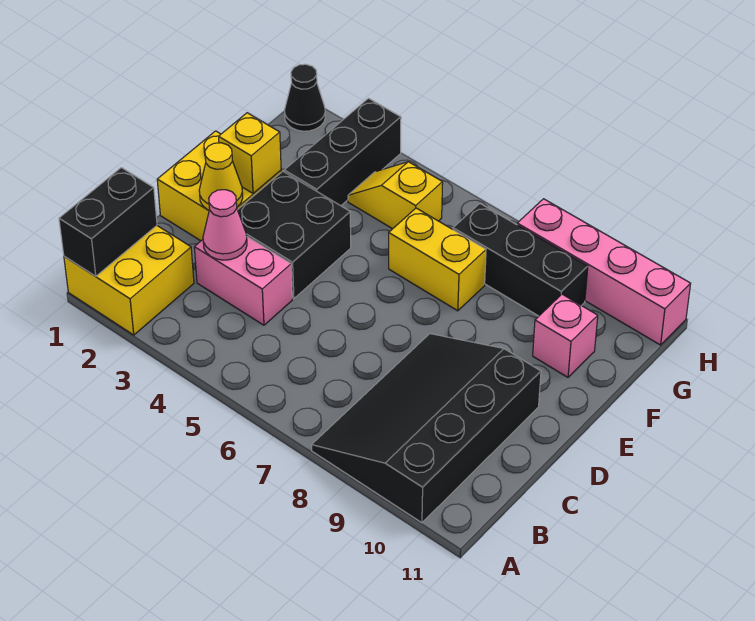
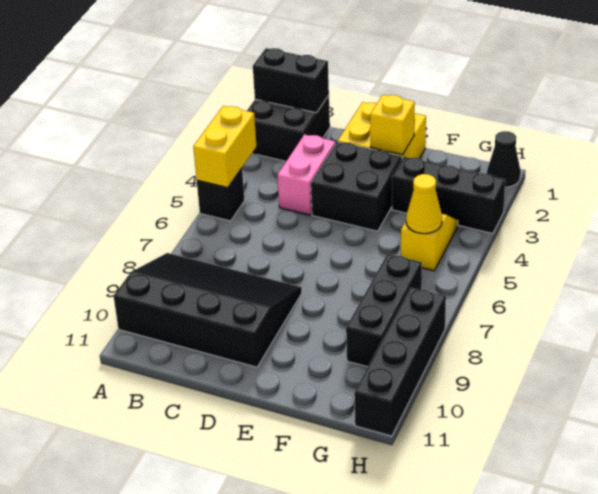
yellow 2x2 brick [64,226,194,335] -> black 2x2 brick [247,95,330,161]
none -> black 1x1 brick [197,168,245,221]
pink 1x1 cone [203,190,247,260] -> none
yellow 1x1 cone [199,143,243,210] -> yellow 1x1 cone moved to [406,174,442,234]
yellow 1x2 brick [389,208,486,311] -> yellow 1x2 brick moved to [193,106,256,188]
pink 1x1 brick [533,294,598,377] -> none
pink 1x4 brick [517,199,691,345] -> black 1x4 brick [354,287,446,436]

